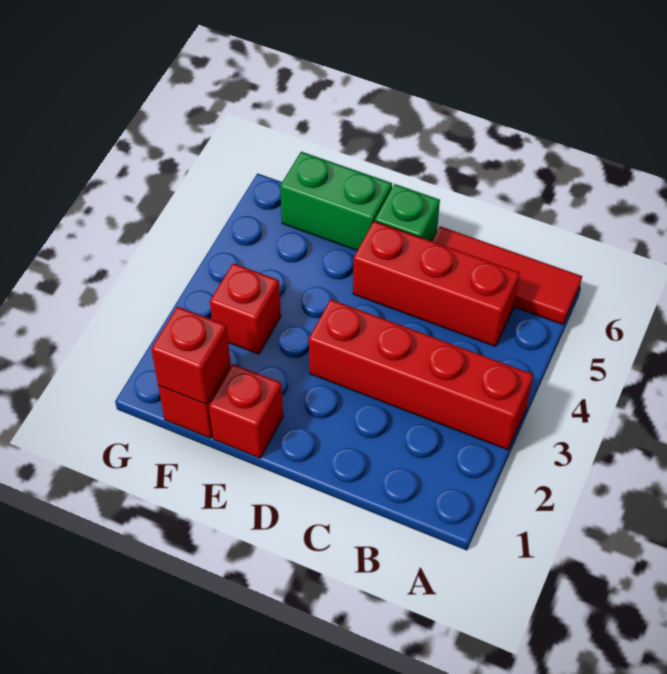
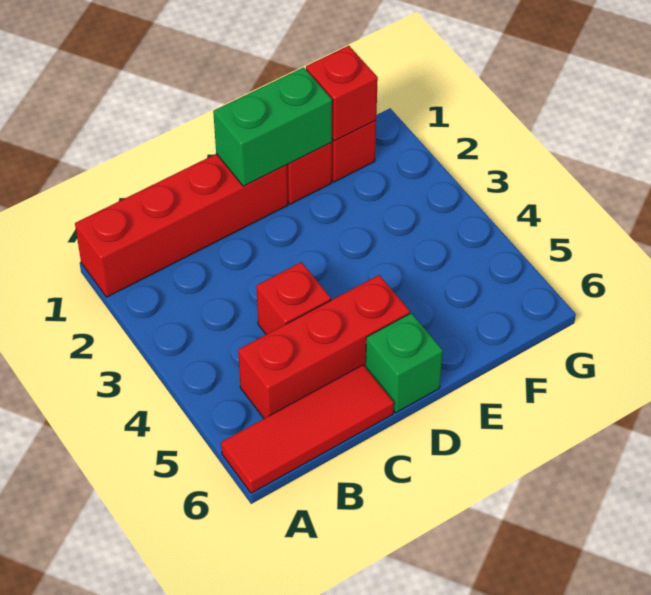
red 1x4 brick [309,300,533,450] -> red 1x4 brick moved to [75,154,288,297]
green 1x2 brick [280,152,392,251] -> green 1x2 brick moved to [213,67,332,186]
red 1x1 brick [210,263,281,354] -> red 1x1 brick moved to [256,262,331,335]

